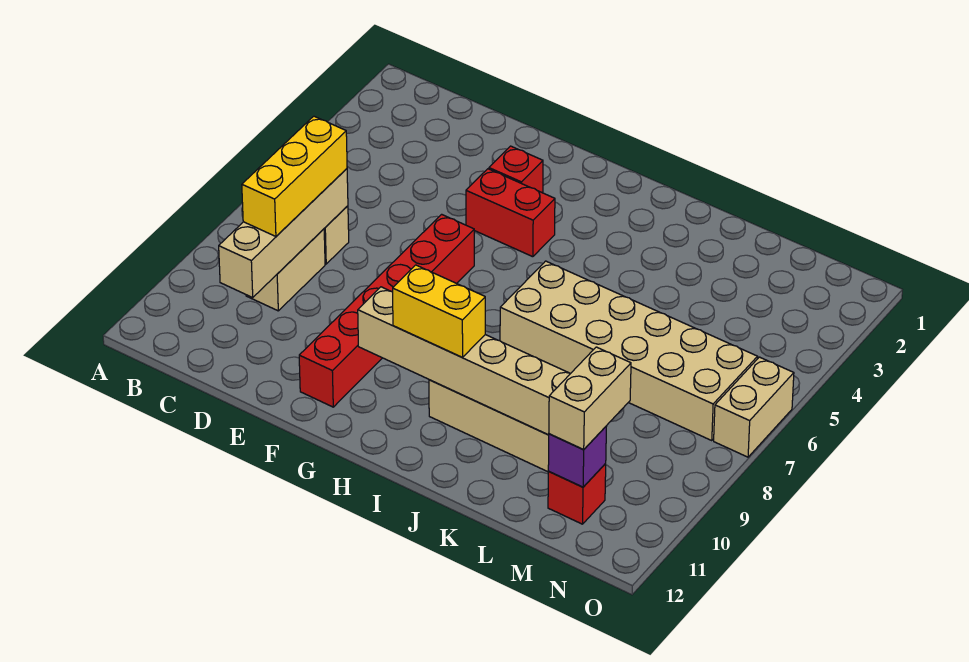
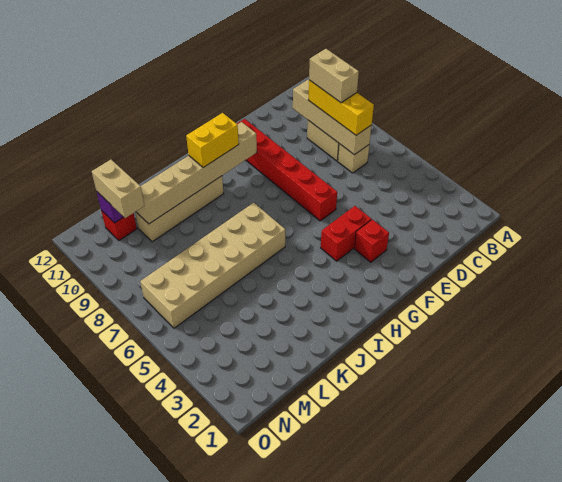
tan 1x2 brick [714,357,794,457] -> tan 1x2 brick moved to [309,49,359,103]

